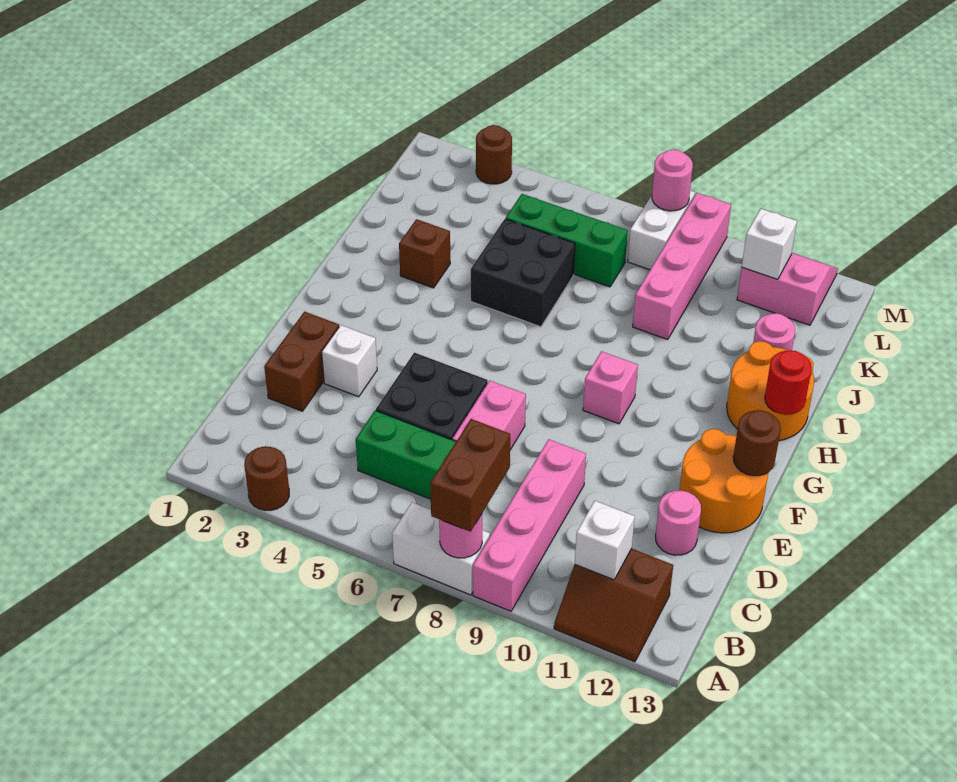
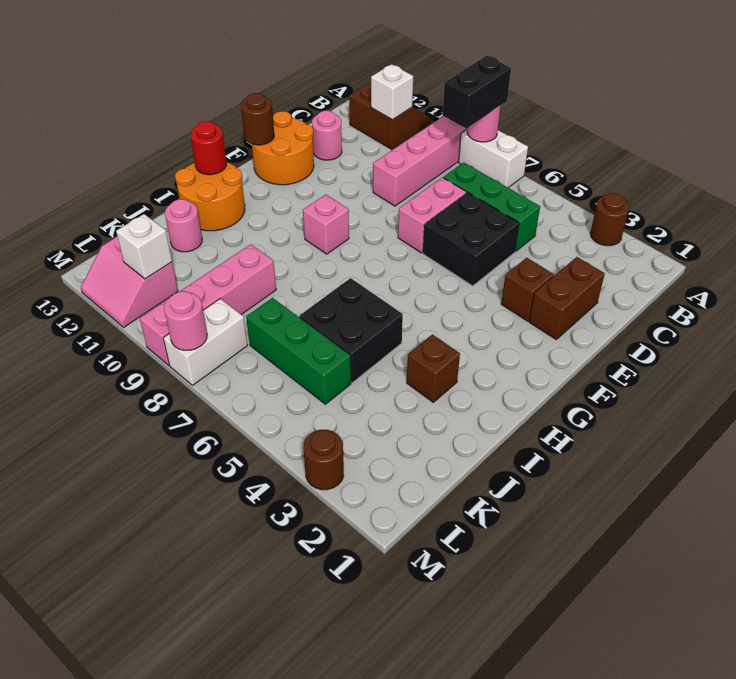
brown 1x2 brick [430,419,510,532] -> black 1x2 brick [443,56,511,129]
white 1x1 brick [322,325,377,397] -> brown 1x1 brick [501,258,554,321]

